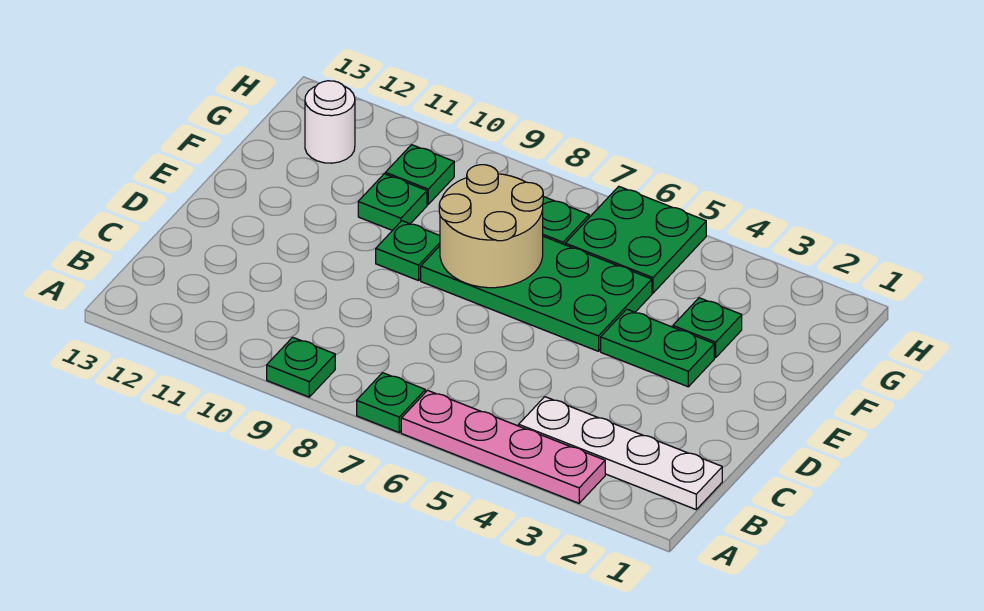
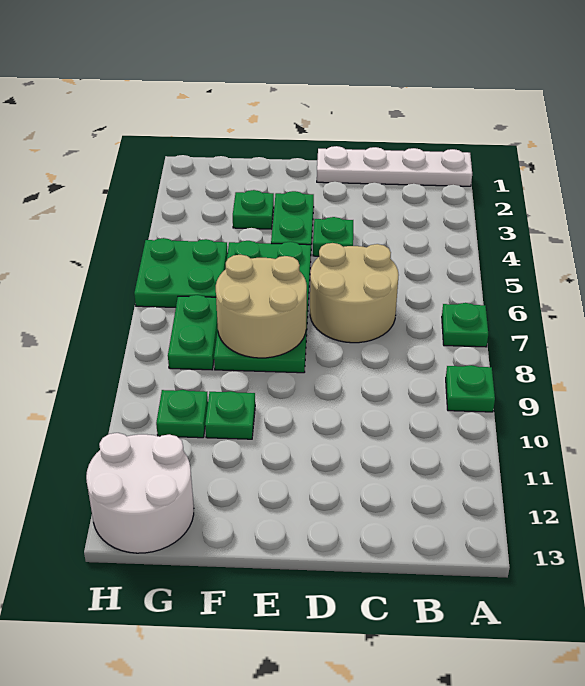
pink 1x4 plate [401,390,605,503] -> none
white 1x4 plate [519,397,722,509] -> white 1x4 plate turned to [317,146,472,186]
none -> tan 2x2 round brick [310,243,399,343]
green 1x1 plate [376,221,440,281] -> green 1x1 plate moved to [313,217,353,256]
white 1x1 round brick [305,81,355,163] -> white 2x2 round brick [86,433,194,553]

